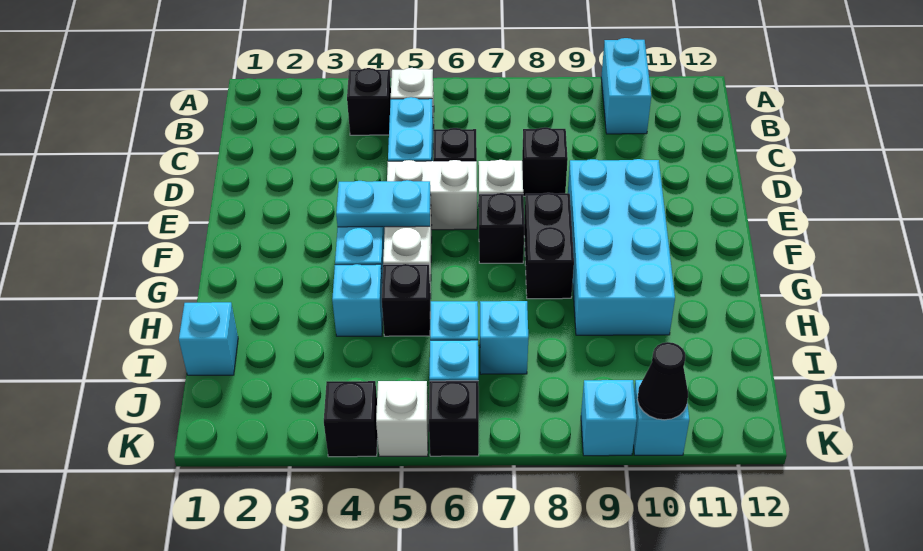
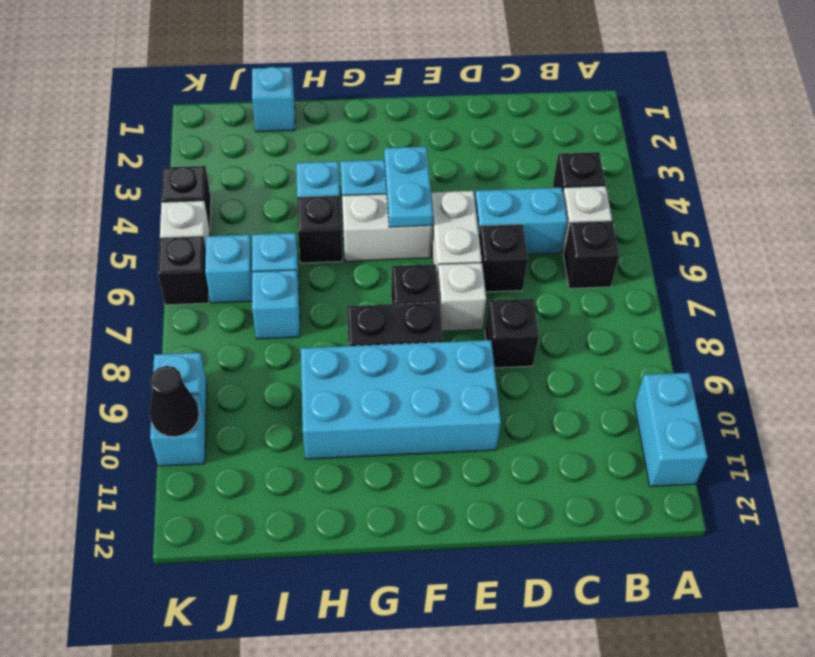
cyan 1x2 brick [601,38,651,134] -> cyan 1x2 brick turned to [635,373,708,486]
none -> black 1x1 brick [563,221,619,289]

